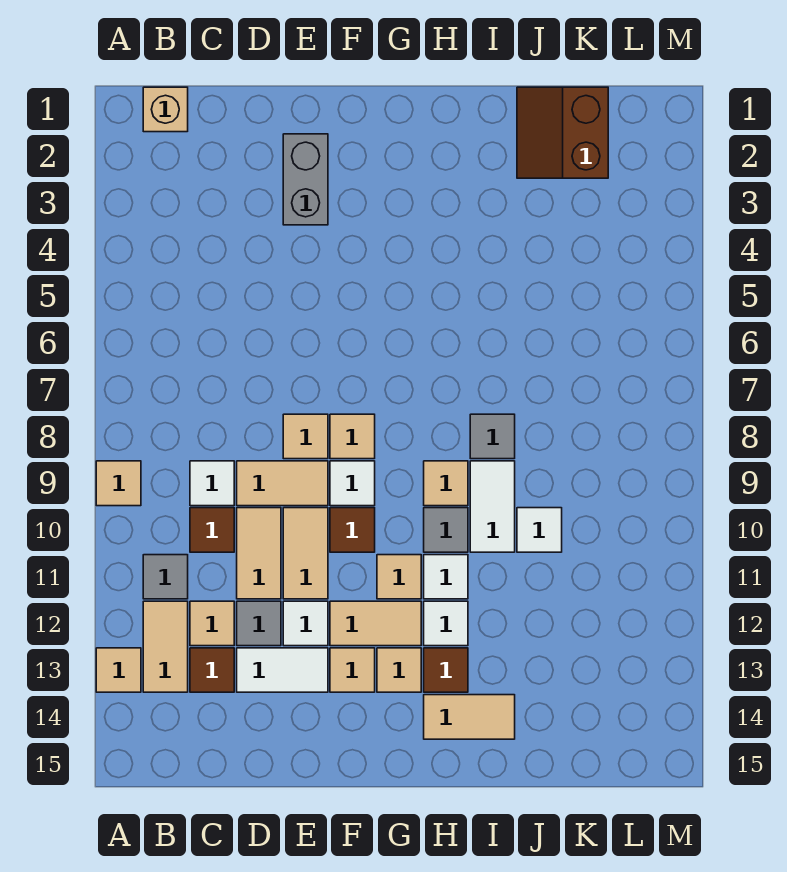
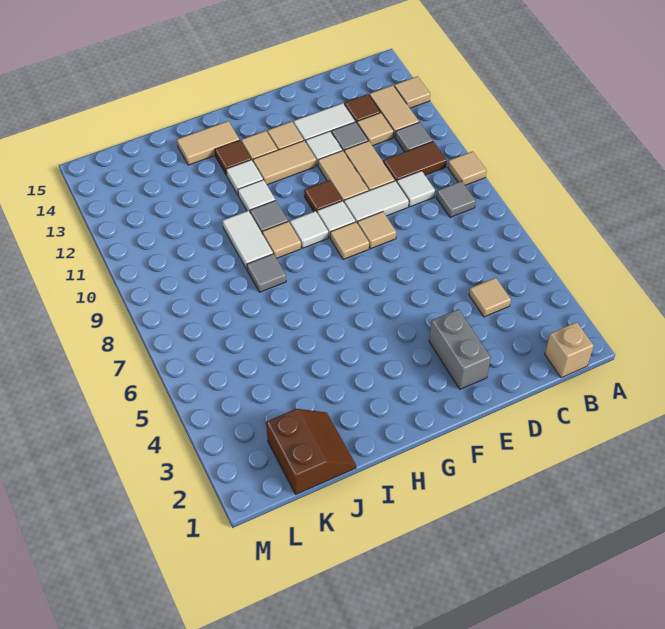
none -> grey 1x1 tile [436,181,476,217]
brown 1x1 tile [190,508,234,552] -> brown 1x2 tile [383,142,447,182]
tan 1x2 tile [237,461,328,506] -> white 1x2 tile [344,181,409,222]
tan 1x1 tile [377,555,421,599] -> tan 1x1 tile moved to [469,278,511,317]
white 1x1 tile [517,508,562,552] -> white 1x1 tile moved to [290,211,328,248]

